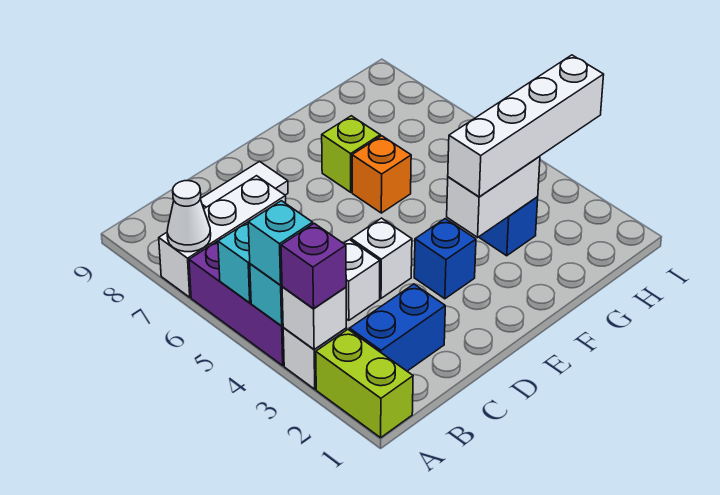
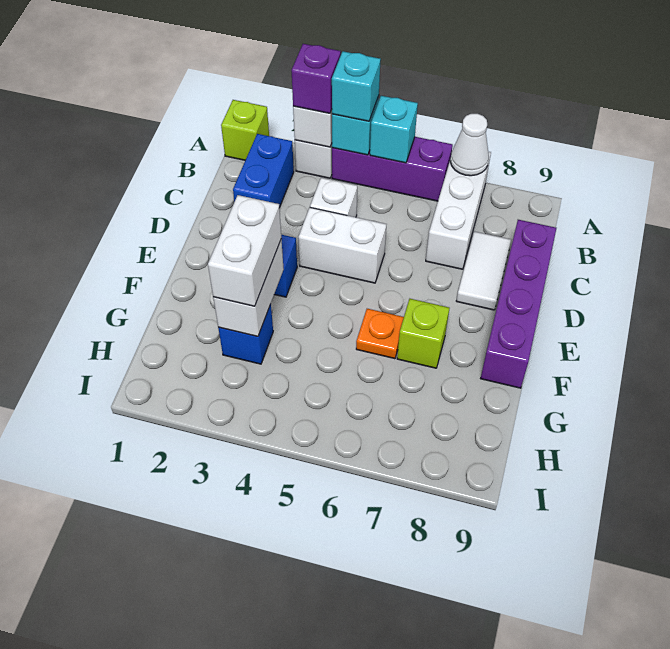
lime 1x2 brick [316,330,413,438] -> lime 1x1 brick [221,100,269,160]
none -> purple 1x4 brick [481,220,556,388]
white 1x1 brick [351,218,412,298] -> white 1x2 brick [298,208,386,283]
white 1x4 brick [448,55,604,197] -> white 1x2 brick [208,195,281,306]
orange 1x1 brick [352,136,411,213] -> orange 1x1 plate [356,309,404,359]

